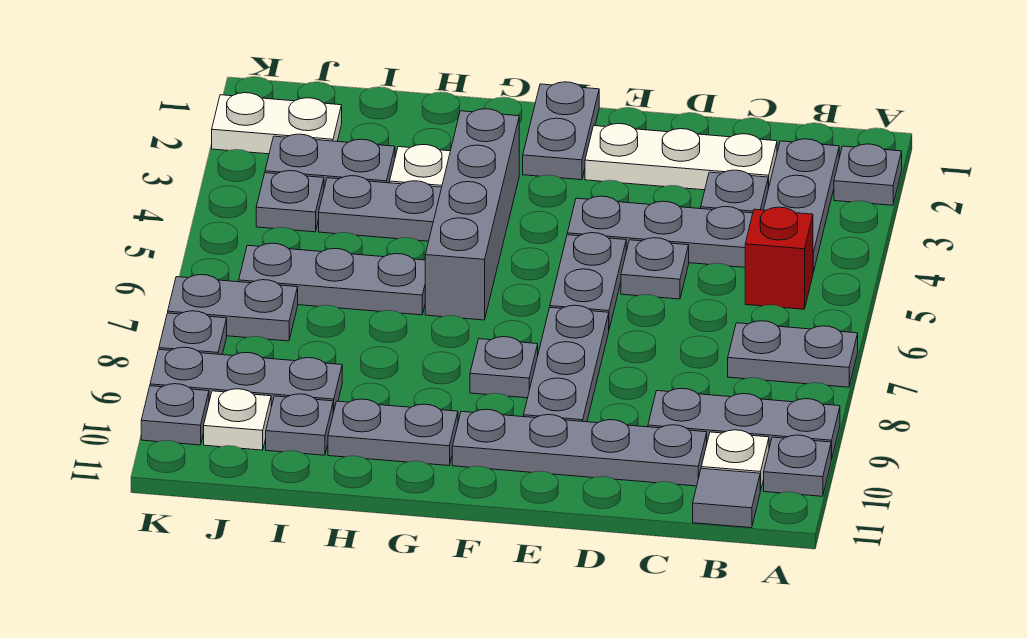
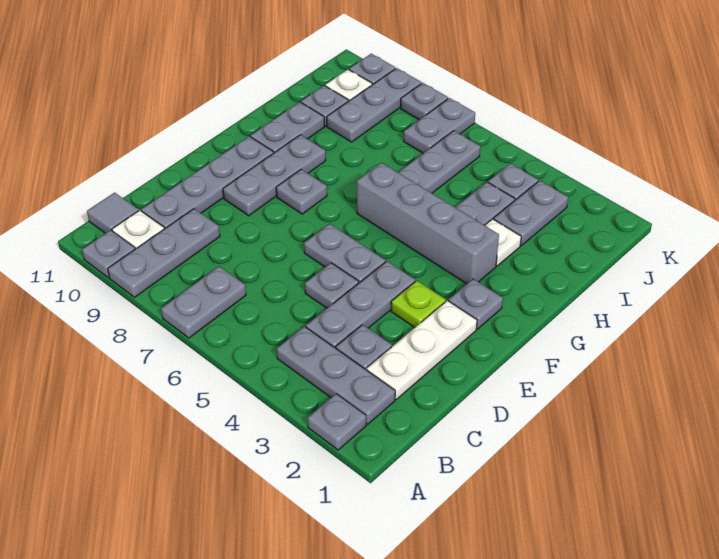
red 1x1 brick [745,207,813,309] -> none
none -> lime 1x1 plate [391,281,446,327]
grey 1x3 plate [524,305,609,422] -> grey 1x3 plate turned to [223,135,326,216]
grey 1x2 plate [523,82,599,180] -> grey 1x1 plate [449,279,503,329]
white 1x2 plate [212,93,342,154] -> none

